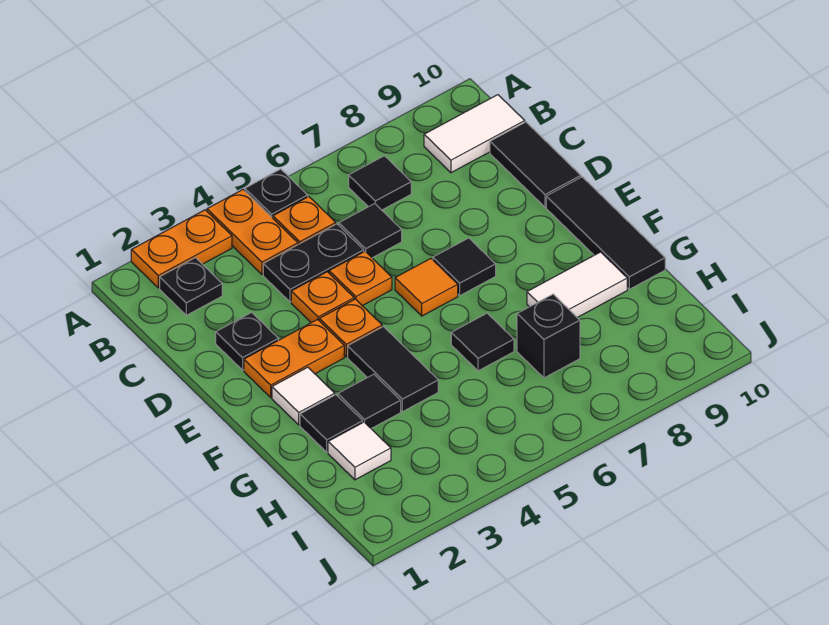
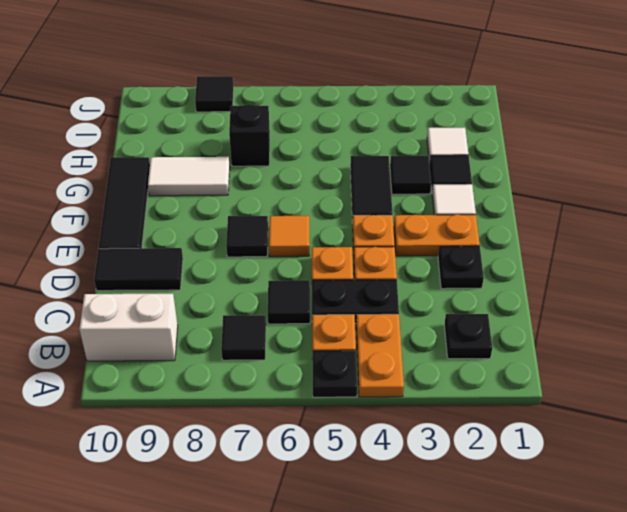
orange 1x2 plate [131,210,232,288] -> none
white 1x2 tile [424,95,525,173] -> white 1x2 brick [79,294,178,361]
black 1x2 tile [490,122,581,207] -> black 1x2 tile turned to [94,248,183,291]
black 1x1 tile [451,313,514,371] -> black 1x1 tile moved to [195,76,234,112]

